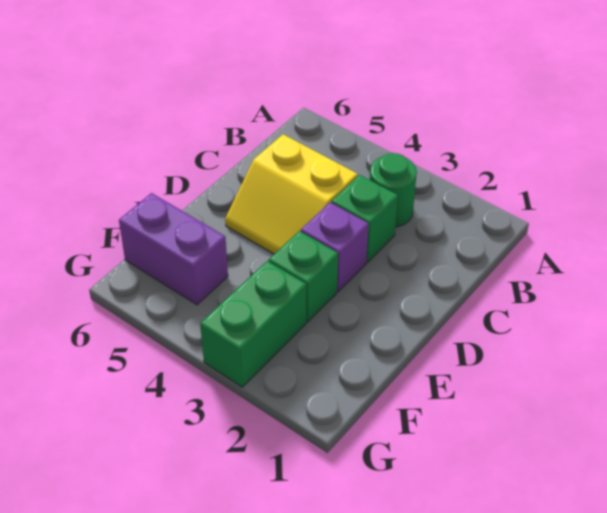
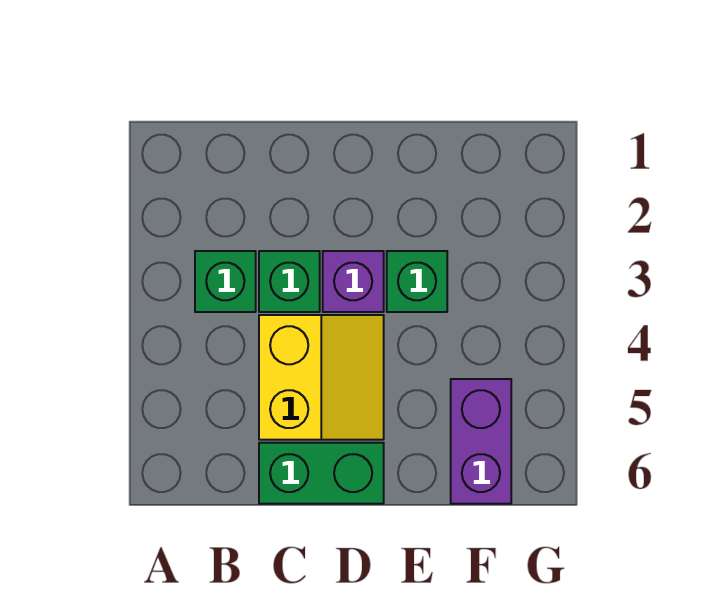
green 1x1 round brick [370,153,417,227] -> green 1x1 brick [195,251,256,312]
green 1x2 brick [200,261,306,387] -> green 1x2 brick moved to [259,443,384,504]

